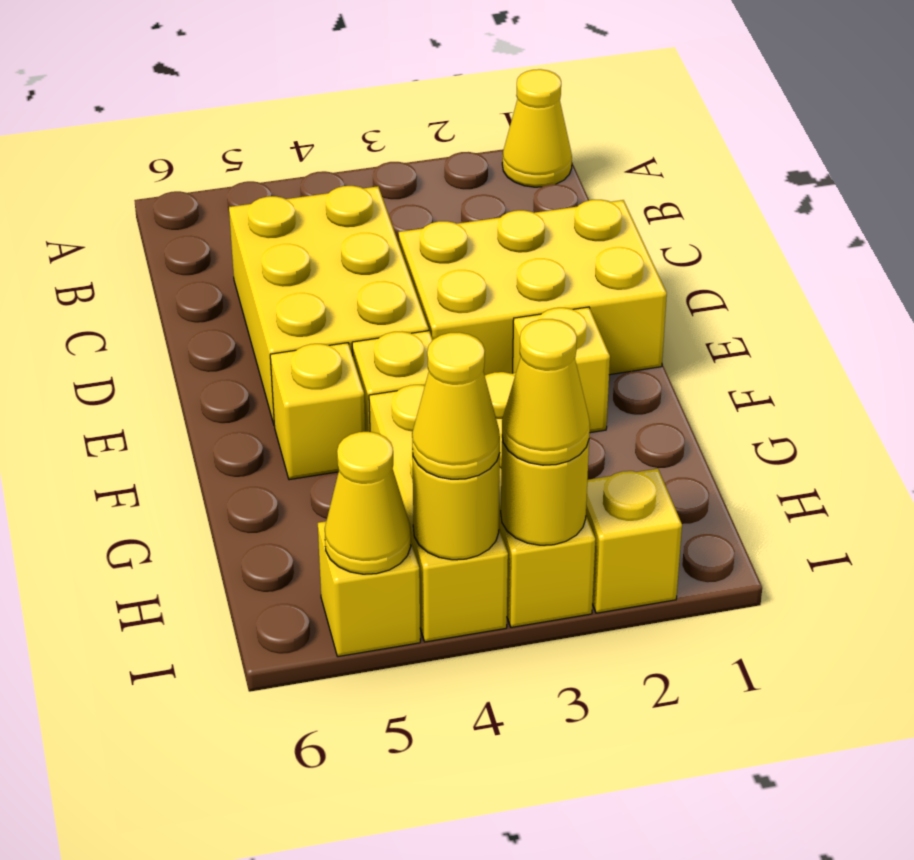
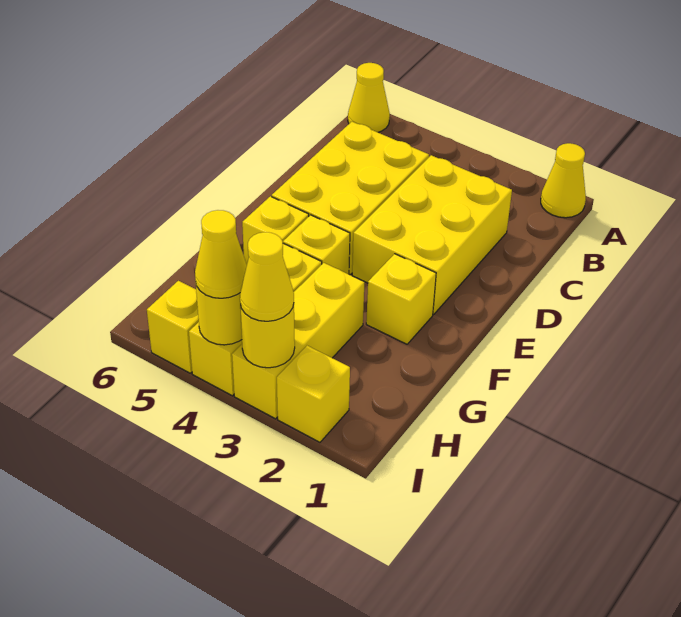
yellow 2x3 brick [398,200,667,375] -> yellow 2x3 brick turned to [352,155,512,314]
yellow 1x1 cone [325,432,411,574] -> yellow 1x1 cone moved to [348,63,390,132]

